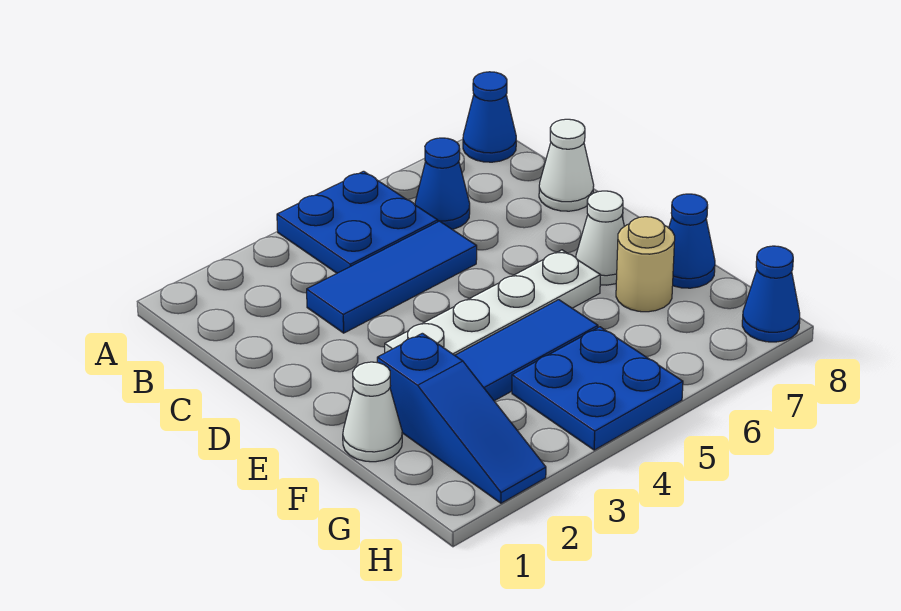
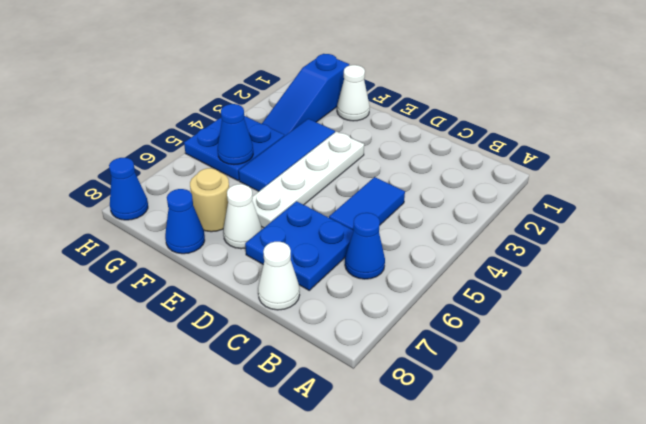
blue 2x2 plate [277,171,438,273] -> blue 2x2 plate moved to [245,201,354,290]
blue 1x1 cone [463,72,516,162] -> blue 1x1 cone moved to [218,104,253,164]
blue 1x3 tile [307,221,477,333] -> blue 1x2 tile [329,177,405,230]
blue 1x3 slope [377,333,546,503] -> blue 1x3 slope turned to [262,54,349,136]

